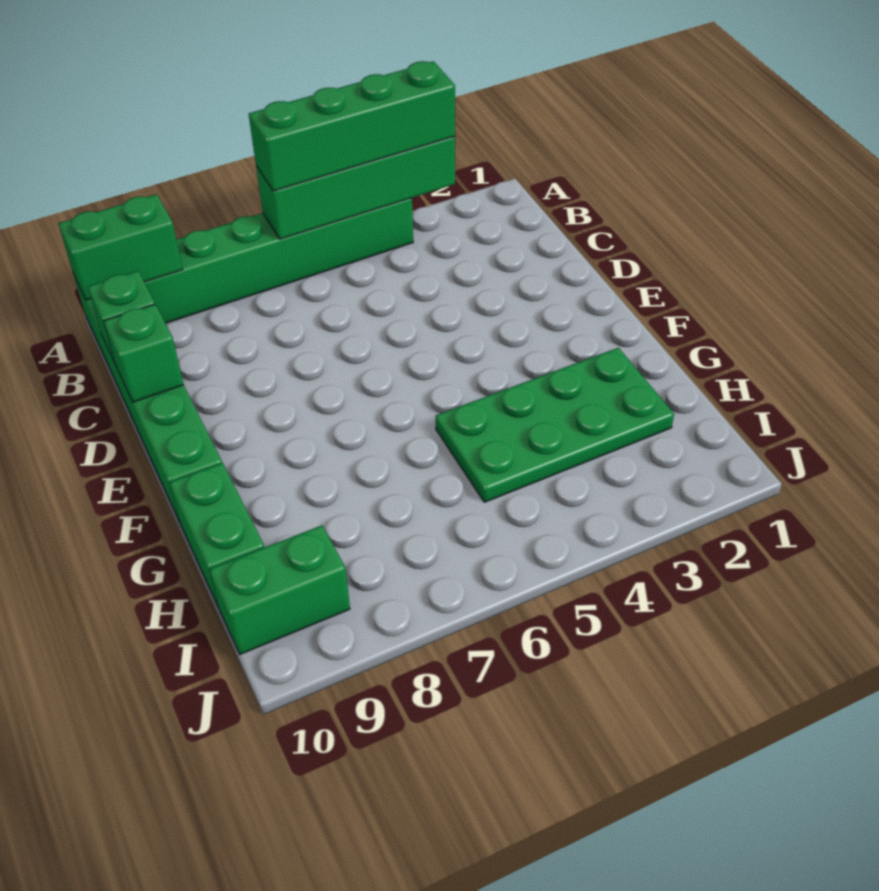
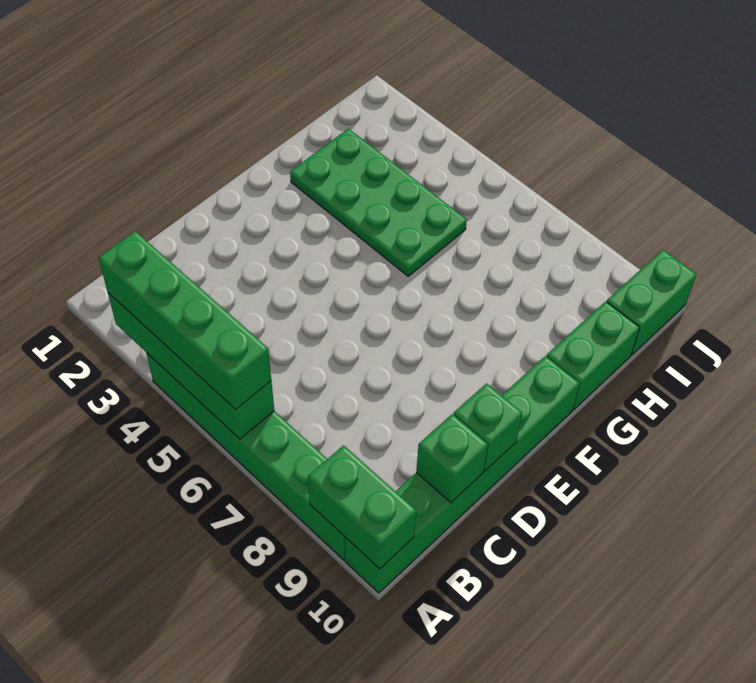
green 1x2 brick [209,525,350,654] -> green 1x2 brick turned to [607,250,697,355]

